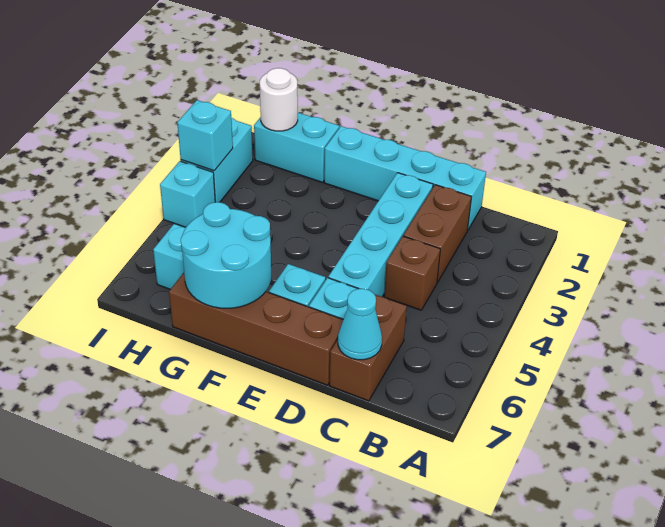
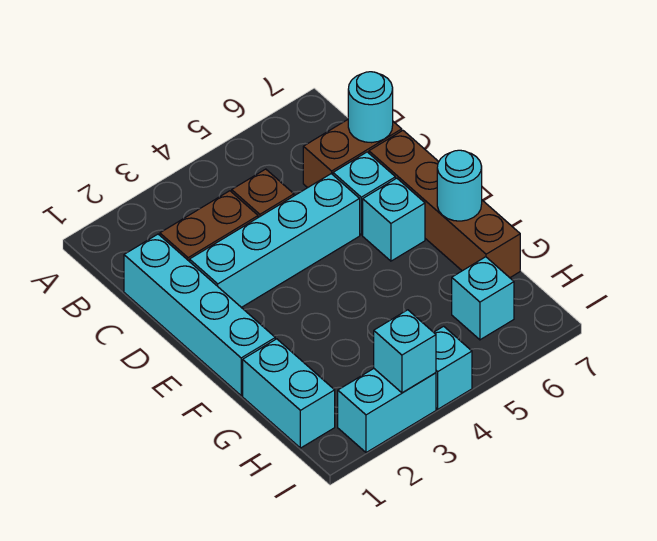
cyan 1x1 cone [338,289,382,360] -> cyan 1x1 round brick [348,72,393,143]
cyan 2x2 round brick [181,202,271,308] -> cyan 1x1 round brick [437,150,482,221]
white 1x1 round brick [260,68,298,131] -> none

